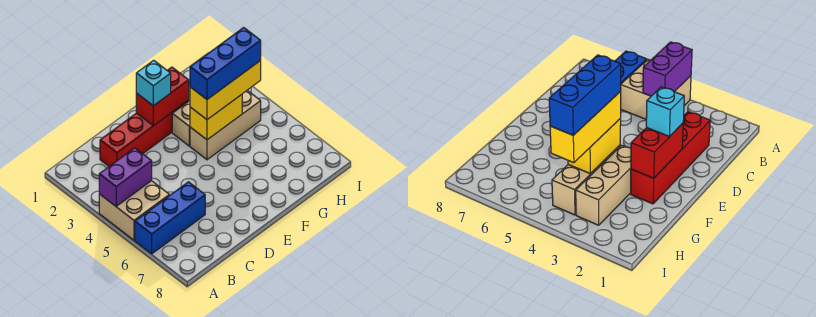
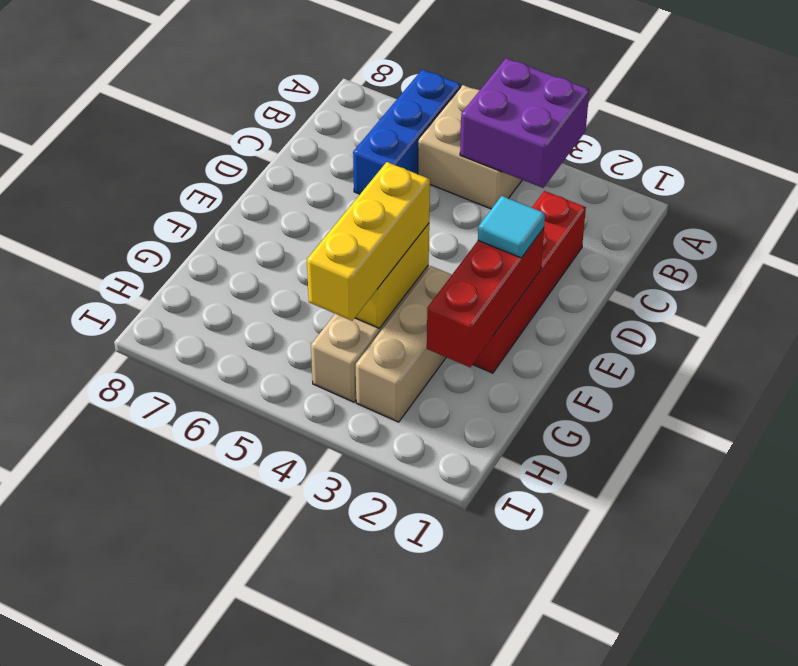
purple 1x2 brick [99,148,152,206] -> purple 2x2 brick [460,58,589,188]
red 1x2 brick [136,67,189,126] -> red 1x3 brick [427,228,544,367]
cyan 1x1 brick [136,60,171,106] -> cyan 1x1 tile [478,196,545,258]
blue 1x3 brick [190,28,261,99] -> none

